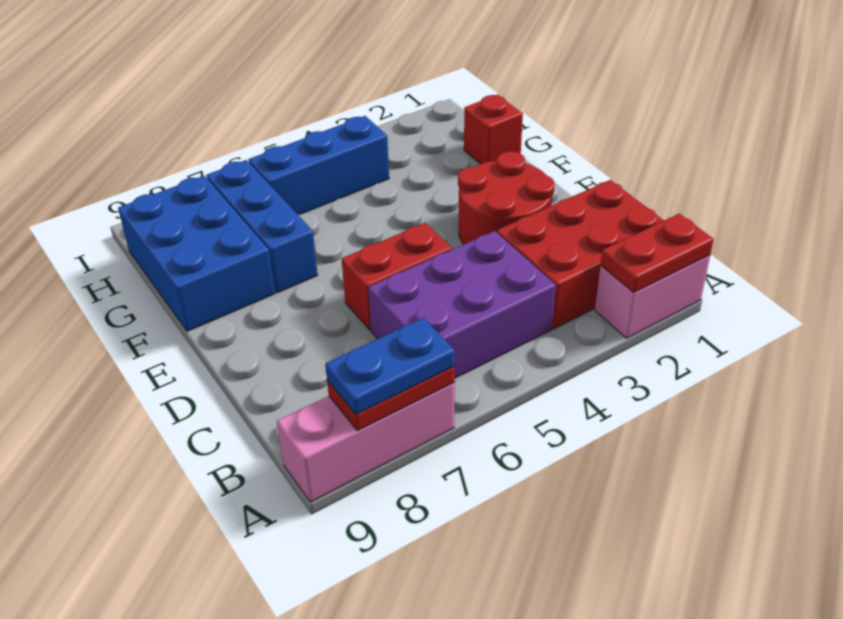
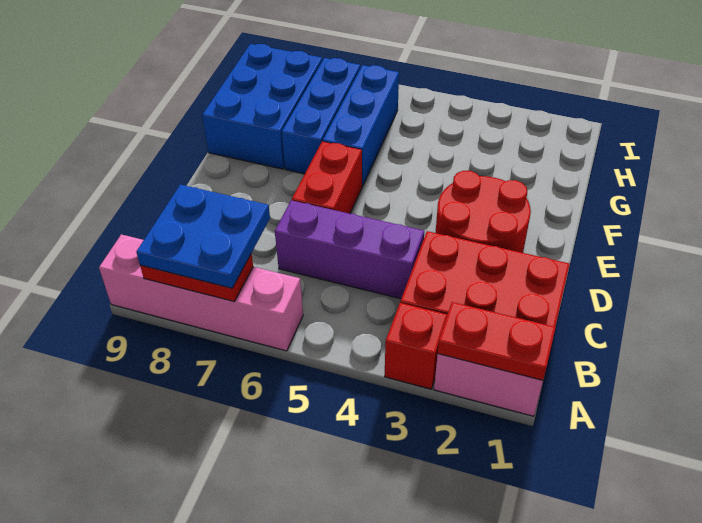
pink 1x3 brick [277,383,455,502] -> pink 1x4 brick [99,234,303,351]
blue 1x2 plate [325,318,455,414] -> blue 2x2 plate [137,185,270,288]
purple 2x3 brick [368,231,556,378] -> purple 1x3 brick [275,200,424,299]
red 1x2 brick [342,223,452,330] -> red 1x2 brick turned to [292,141,362,214]
red 1x1 brick [464,95,523,164] -> red 1x1 brick moved to [385,303,447,389]
blue 1x3 brick [249,116,389,215] -> blue 1x3 brick turned to [323,65,399,186]

